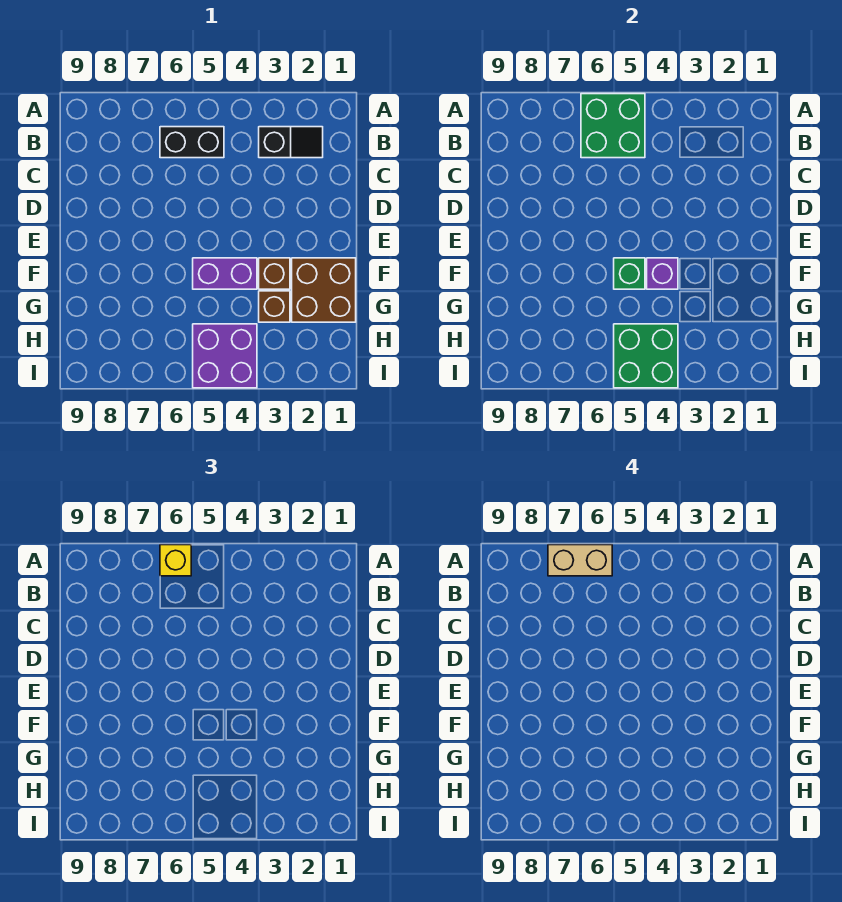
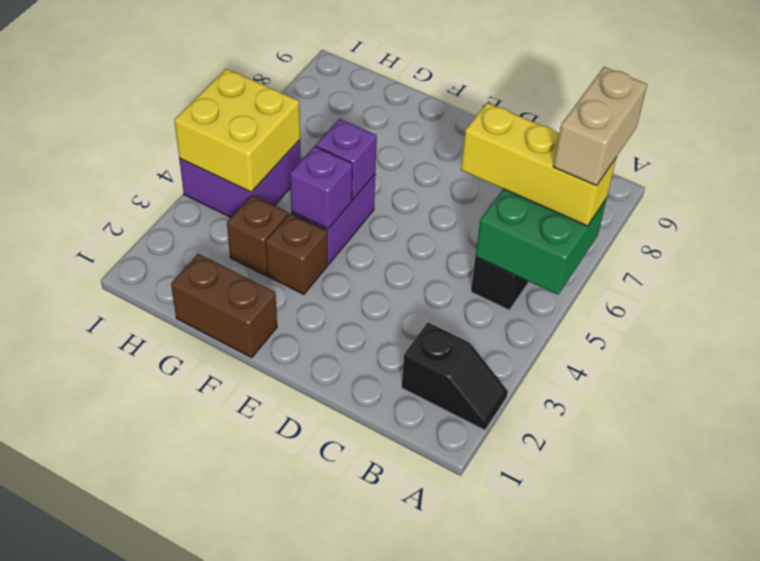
yellow 1x1 brick [160,545,191,576] -> yellow 1x3 brick [461,103,616,226]
black 1x2 slope [259,127,323,158] -> black 1x2 slope turned to [402,323,508,430]
brown 2x2 brick [292,258,356,322] -> brown 1x2 brick [171,254,277,358]
green 1x1 brick [614,258,645,289] -> purple 1x1 brick [316,119,377,200]
green 2x2 brick [614,324,678,388] -> yellow 2x2 brick [174,69,300,192]

